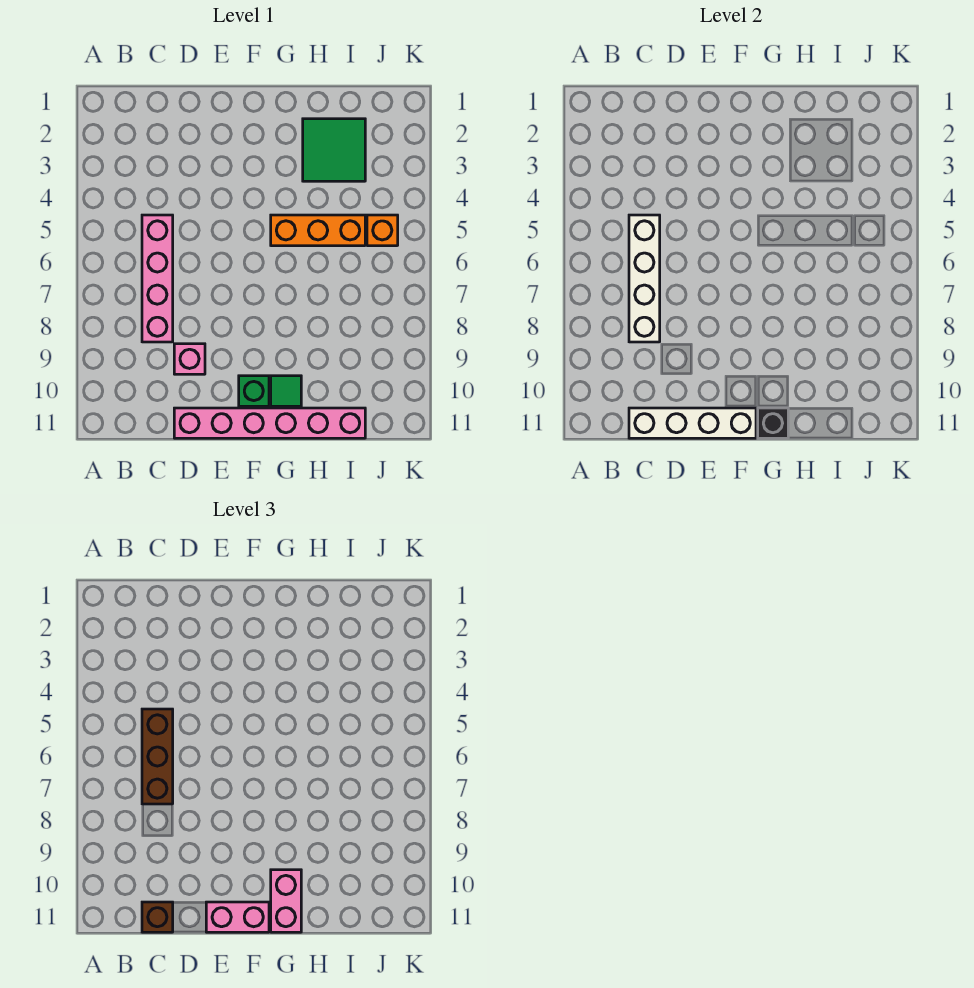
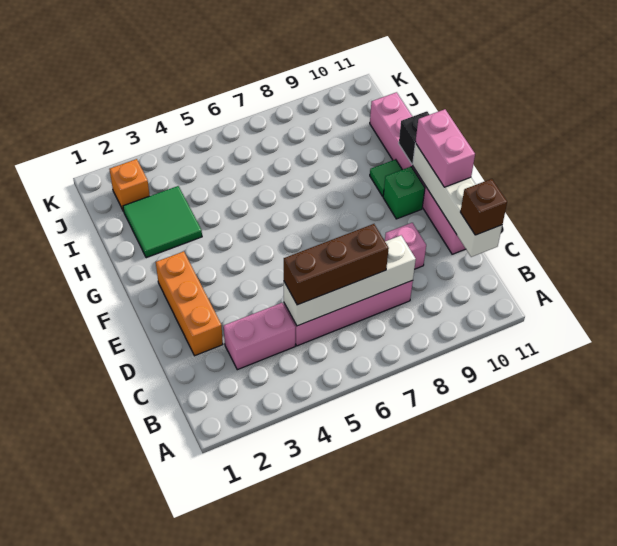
orange 1x3 brick [271,215,365,246] -> orange 1x3 brick moved to [156,251,223,356]
pink 1x2 brick [271,870,301,932] -> pink 1x2 brick moved to [224,303,295,370]
orange 1x1 brick [367,215,398,246] -> orange 1x1 brick moved to [110,159,150,211]

